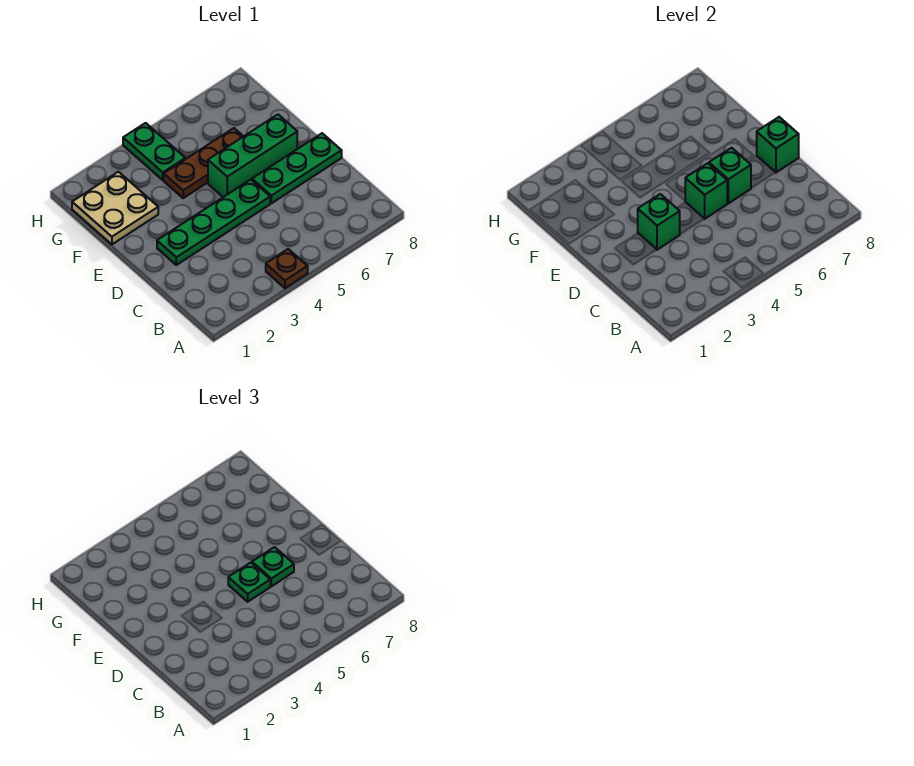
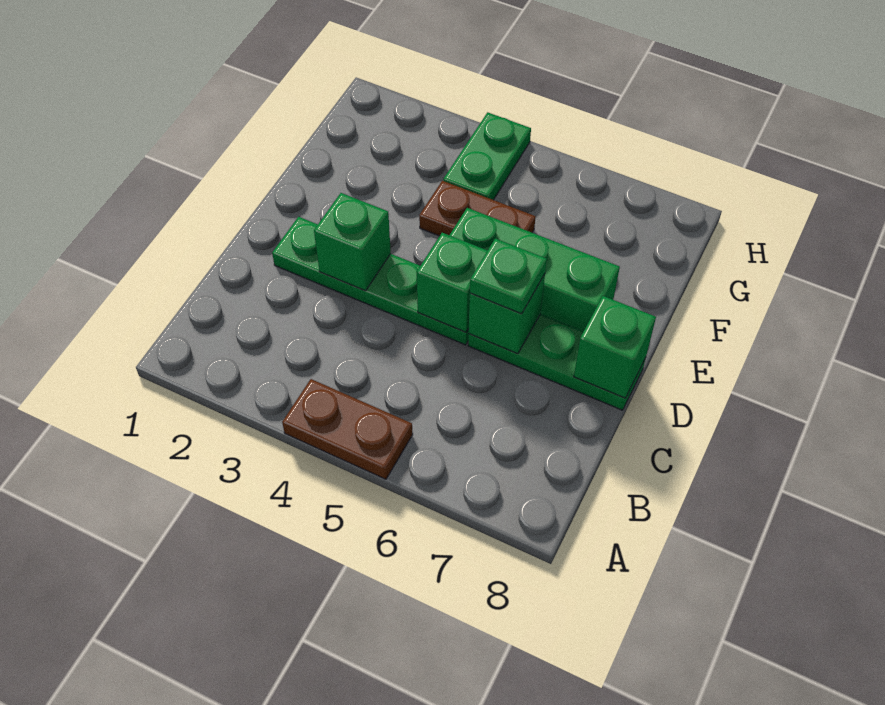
brown 1x1 plate [266,249,308,288] -> brown 1x2 plate [282,379,413,479]
green 1x1 plate [228,563,270,602] -> none
tan 2x2 plate [72,172,158,244] -> none
brown 1x3 plate [164,128,243,198] -> brown 1x2 plate [419,181,536,236]

